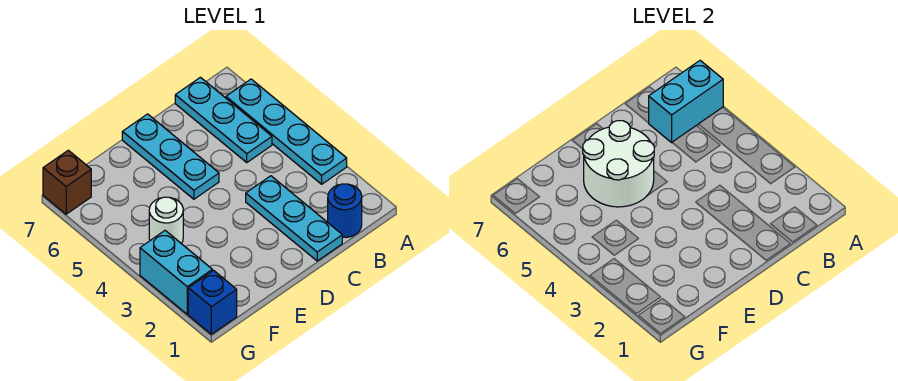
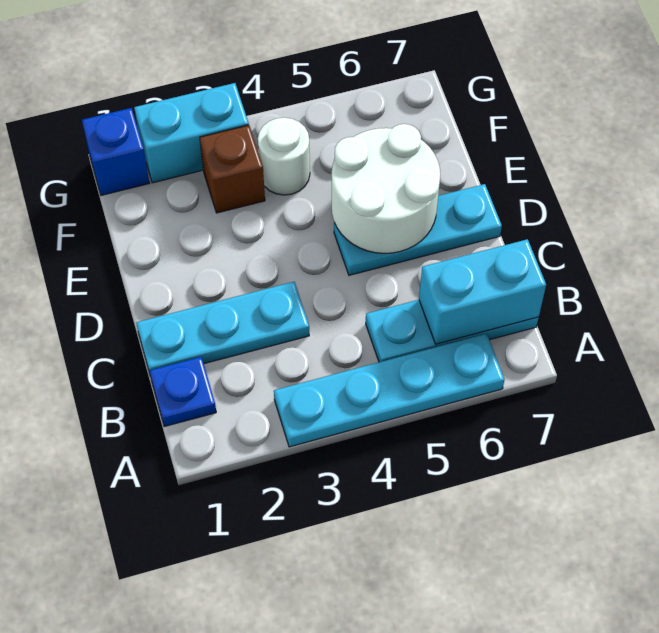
cyan 1x2 brick [649,60,723,143] -> cyan 1x2 brick turned to [419,239,546,344]
blue 1x1 round brick [328,184,362,237] -> blue 1x1 plate [149,357,216,427]
brown 1x1 brick [43,150,91,214] -> brown 1x1 brick moved to [200,125,265,213]

